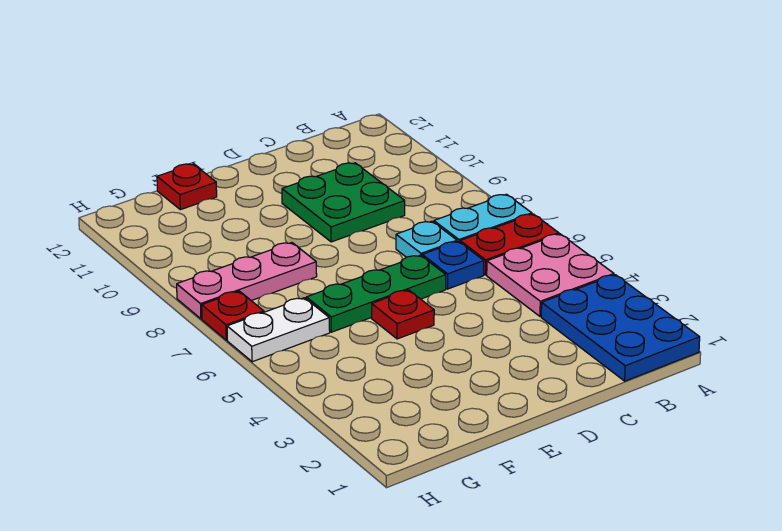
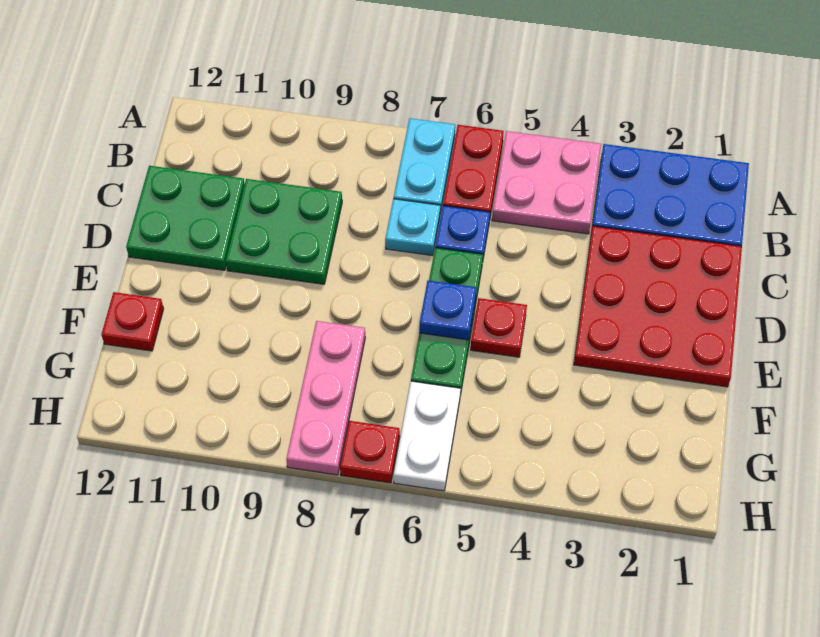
none -> red 3x3 plate [574,226,742,387]
none -> green 2x2 plate [126,166,245,270]
none -> blue 1x1 plate [419,281,476,340]

